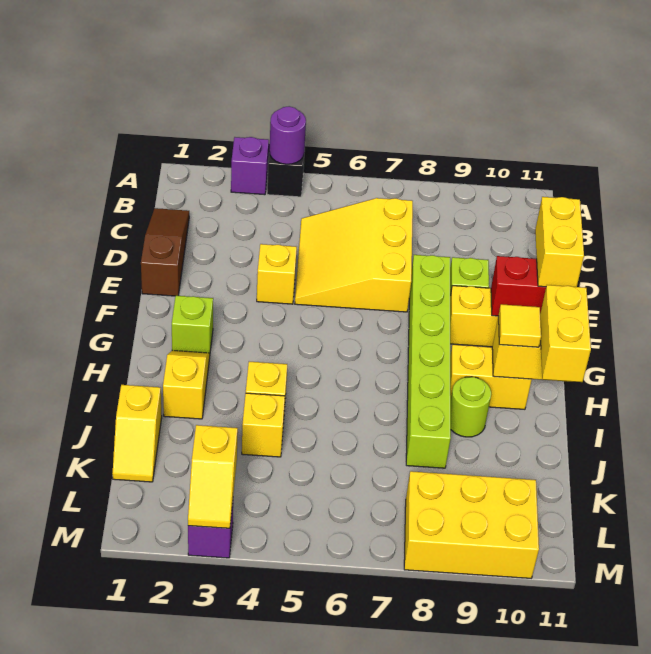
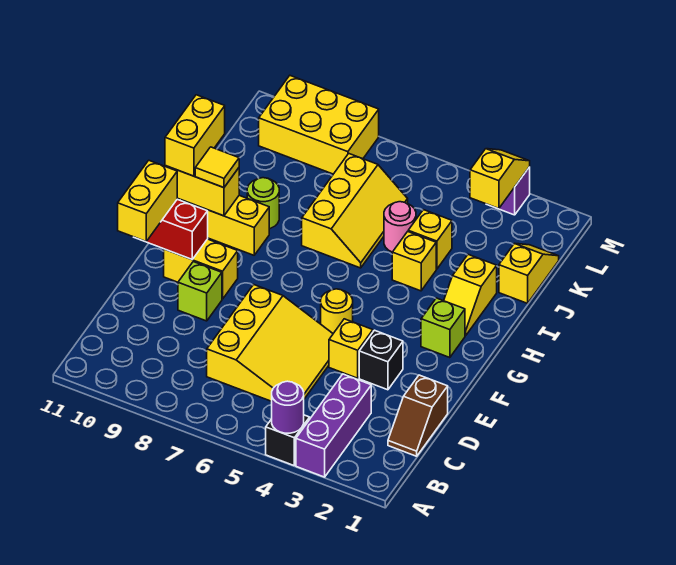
purple 1x1 brick [231,137,269,195] -> purple 1x3 brick [296,374,371,477]
brown 1x3 slope [141,208,189,296] -> brown 1x2 slope [388,375,448,456]
none -> black 1x1 brick [359,330,403,390]
lime 1x6 brick [406,255,451,468] -> none
none -> yellow 1x1 round brick [321,289,353,333]
none -> yellow 2x3 slope [302,154,408,268]
none -> pink 1x1 round brick [384,202,416,252]

